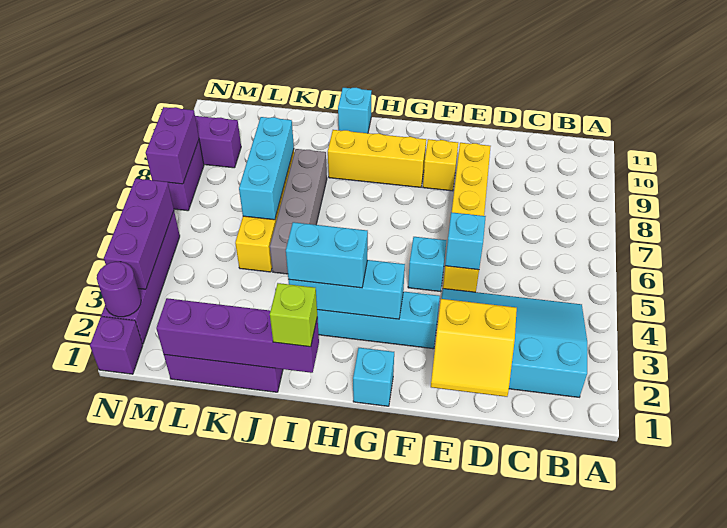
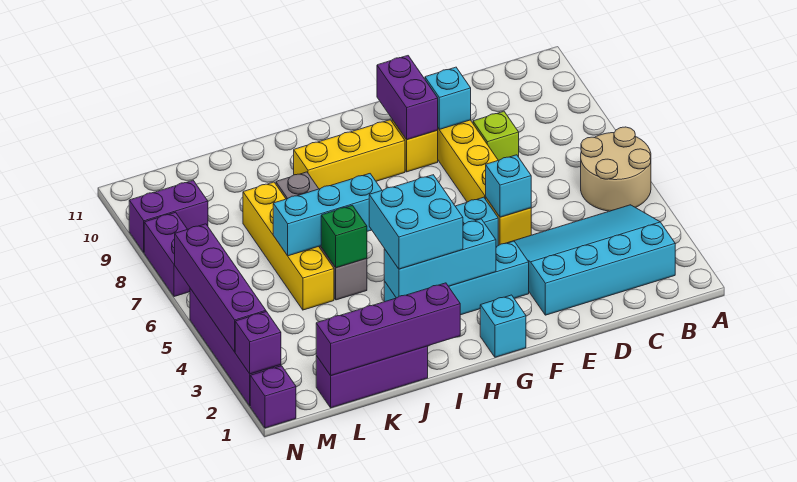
none -> tan 2x2 round brick [581,127,651,211]
yellow 2x2 slope [431,299,517,397] -> none
cyan 1x2 brick [286,222,368,288] -> cyan 2x2 brick [369,175,463,269]
lime 1x1 brick [270,283,317,347] -> lime 1x1 brick moved to [473,111,519,160]
cyan 1x1 brick [338,88,372,133] -> cyan 1x1 brick moved to [425,67,471,129]
none -> green 1x1 brick [321,205,367,268]
cyan 1x3 brick [239,117,294,220] -> cyan 1x3 brick turned to [273,174,382,256]
purple 1x1 round brick [97,262,141,317] -> purple 1x1 brick [235,312,281,374]
purple 1x3 brick [104,178,174,289] -> purple 1x4 brick [175,224,266,352]
purple 1x2 brick [146,107,199,184] -> purple 1x2 brick moved to [377,56,438,140]

